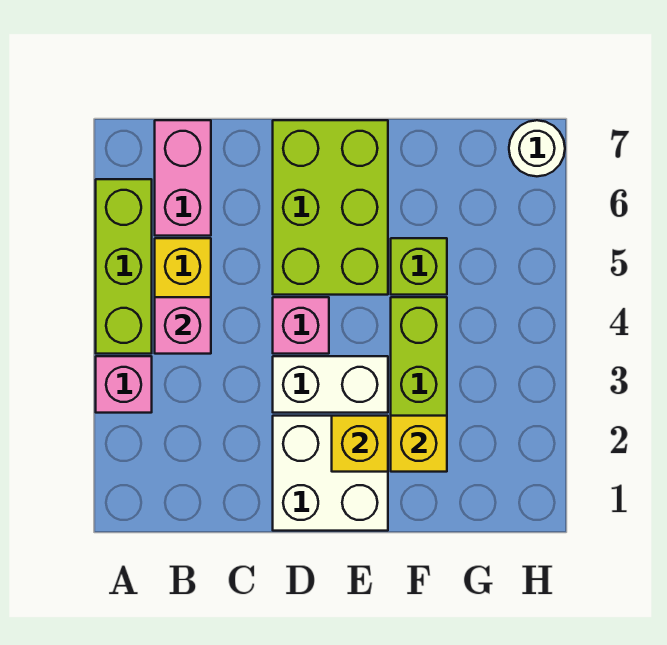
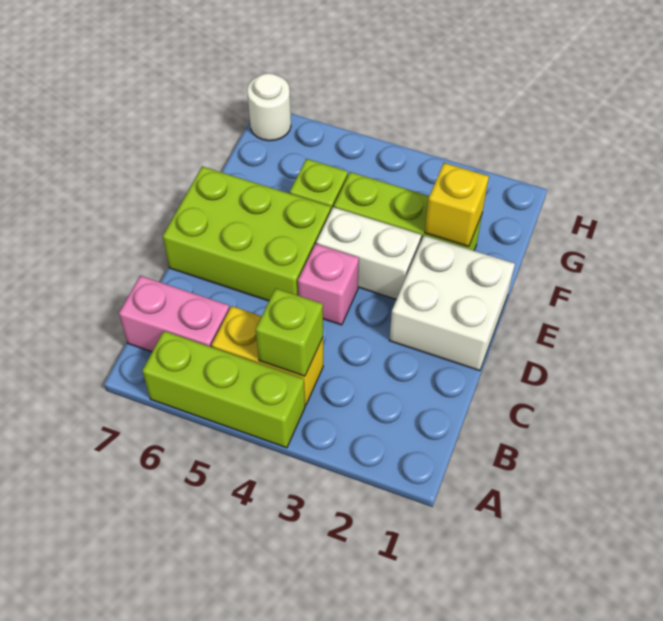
pink 1x1 brick [96,356,152,413] -> none
pink 1x1 brick [155,297,211,354] -> lime 1x1 brick [256,288,323,376]
white 1x2 brick [273,356,388,413] -> white 1x2 brick turned to [316,207,421,300]
yellow 1x1 brick [332,416,388,472] -> none

